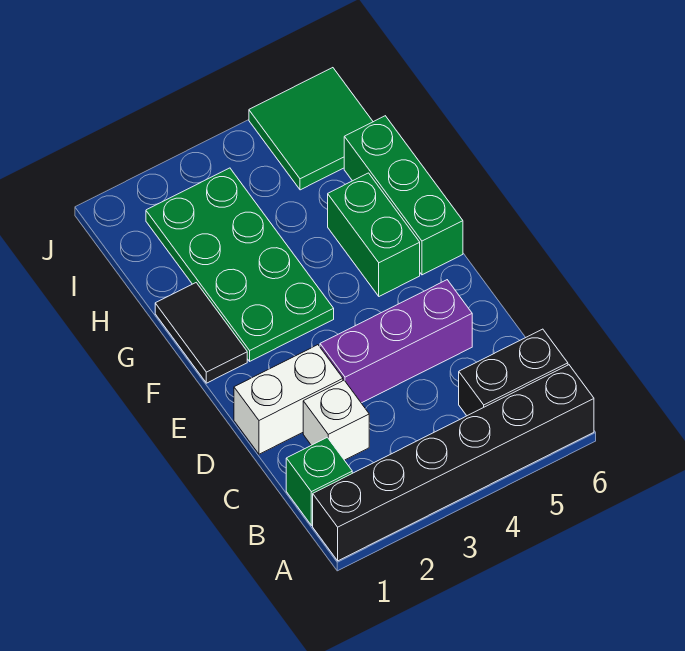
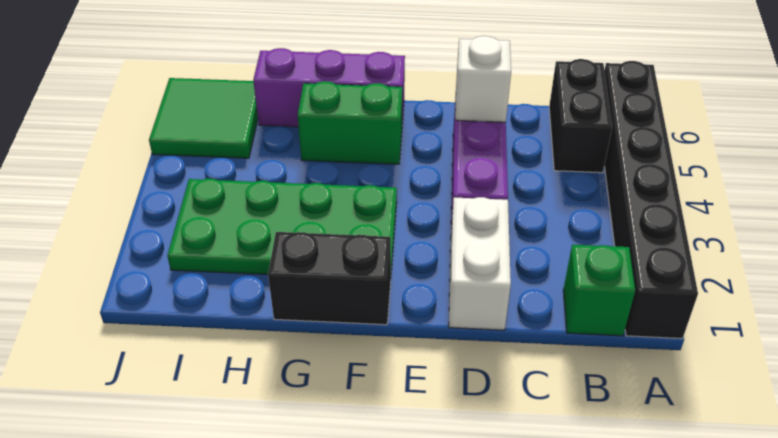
white 1x1 brick [303,380,369,460] -> white 1x1 brick moved to [455,36,511,122]
black 1x2 tile [155,283,247,383] -> black 1x2 brick [268,232,391,325]
green 1x3 brick [344,116,463,275] -> purple 1x3 brick [253,48,405,127]

